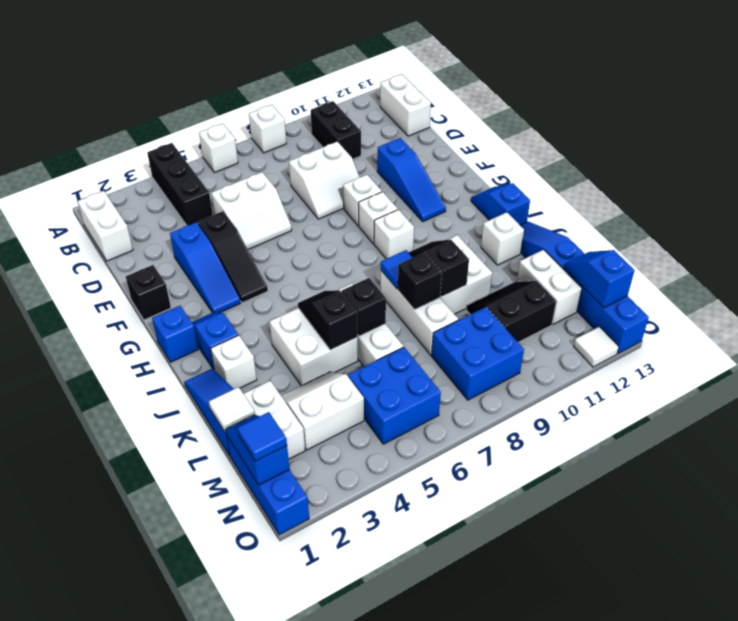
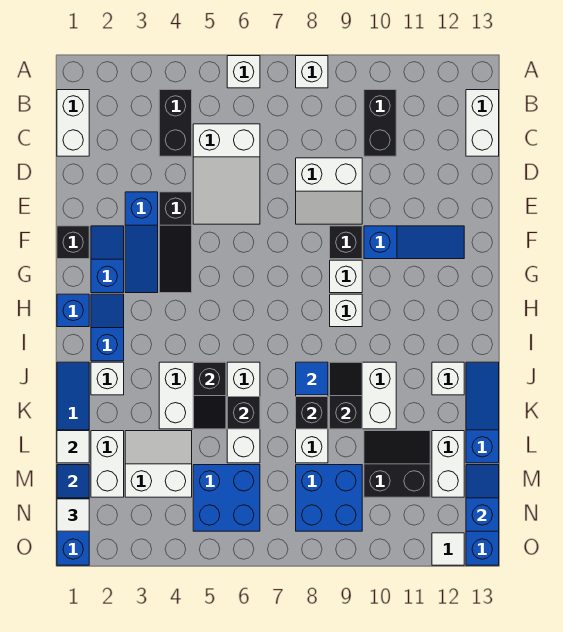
black 1x3 brick [147,143,213,226] -> black 1x2 brick [159,90,192,156]
white 2x2 slope [211,172,292,249] -> white 2x3 slope [193,124,260,224]
blue 1x3 slope [377,138,446,222] -> blue 1x3 slope turned to [364,226,464,259]
white 1x1 brick [343,175,382,226] -> black 1x1 brick [330,226,362,259]
blue 1x2 slope [471,183,530,225] -> blue 1x2 slope moved to [91,226,124,293]
black 1x2 slope [298,290,357,350] -> black 1x2 slope turned to [193,362,226,429]
blue 1x1 tile [238,412,287,461] -> white 1x1 tile [57,499,89,531]

